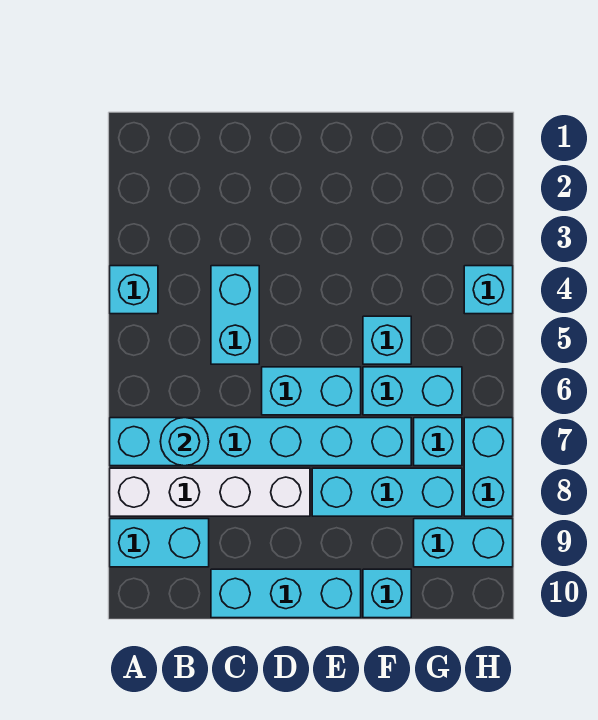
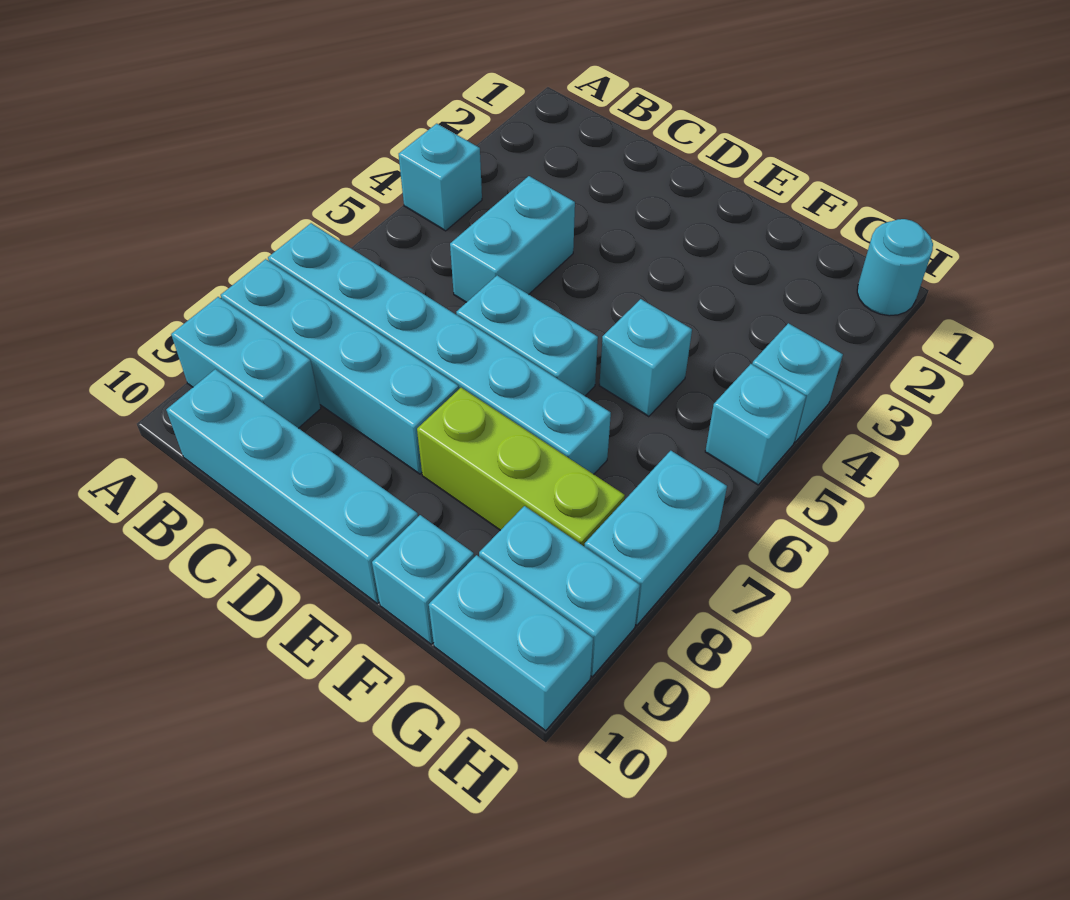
white 1x4 brick [110,468,310,516] -> cyan 1x4 brick [221,259,459,474]
cyan 1x1 round brick [160,418,209,466] -> cyan 1x1 round brick moved to [857,219,933,316]
cyan 1x3 brick [211,569,361,618] -> cyan 1x4 brick [166,369,418,604]
cyan 1x3 brick [312,468,462,516] -> lime 1x3 brick [417,388,625,547]
cyan 1x2 brick [363,367,462,415] -> cyan 1x2 brick moved to [429,555,593,731]
cyan 1x1 brick [414,418,462,466] -> cyan 1x1 brick moved to [705,364,806,485]

